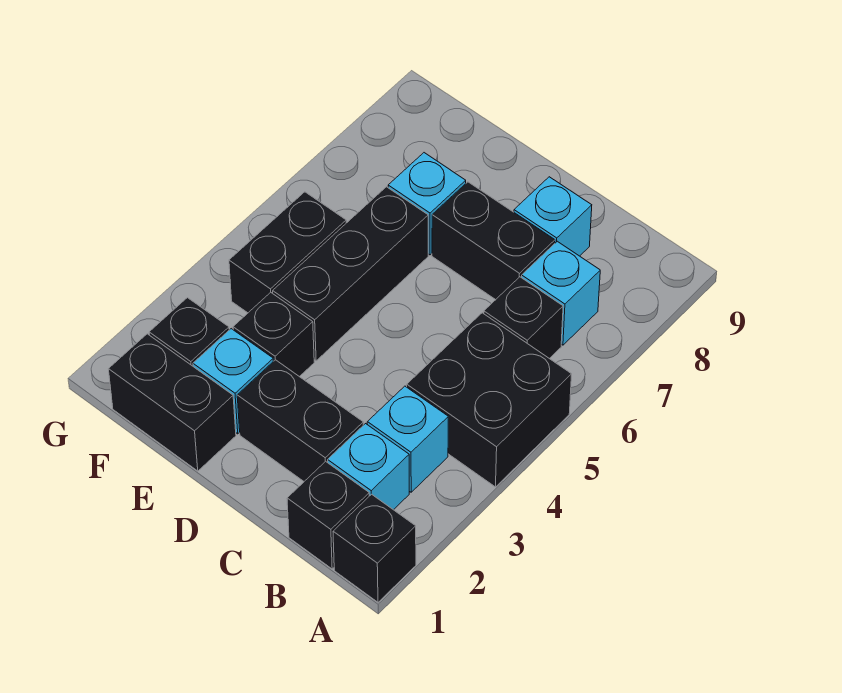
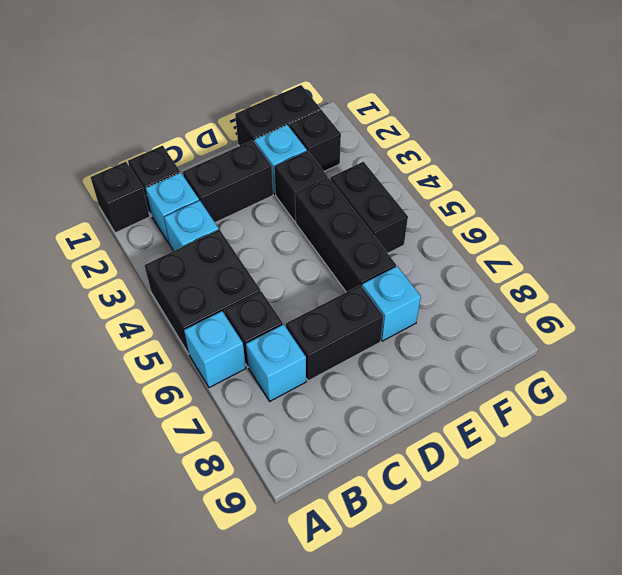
cyan 1x1 brick [514,177,592,256] -> cyan 1x1 brick moved to [184,311,246,388]

